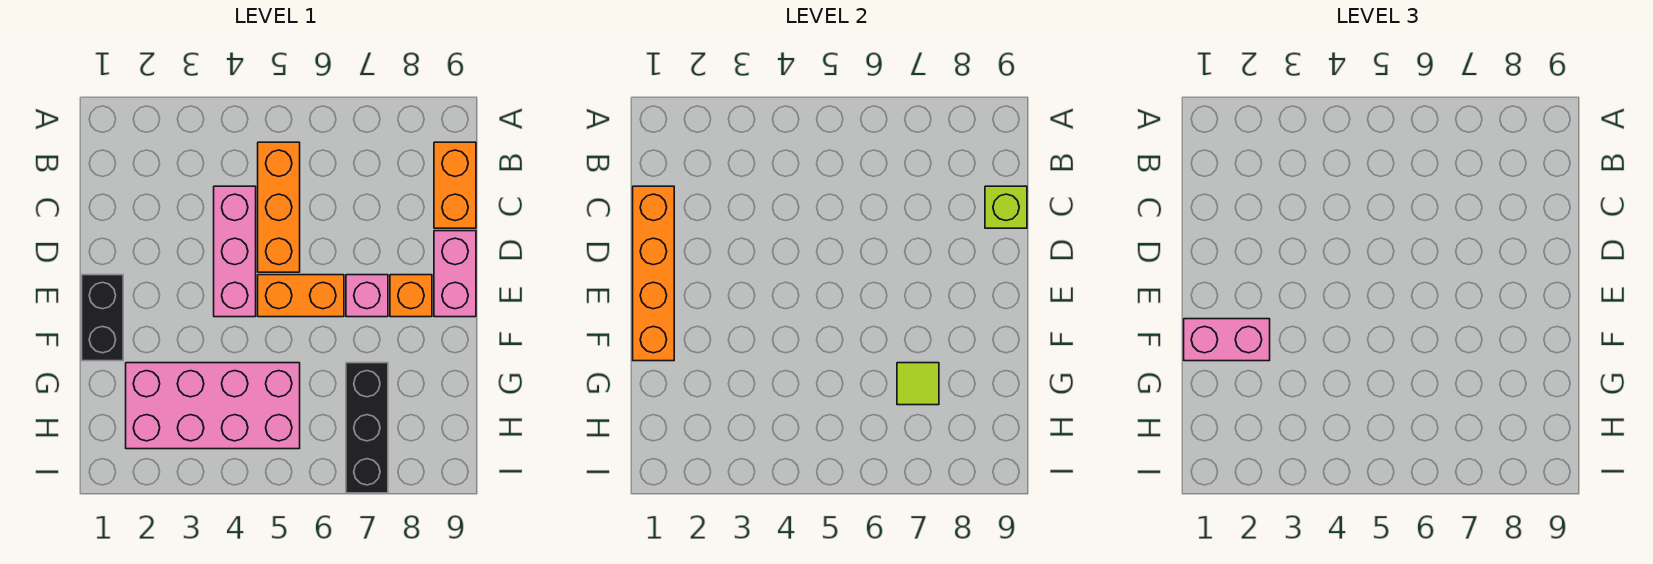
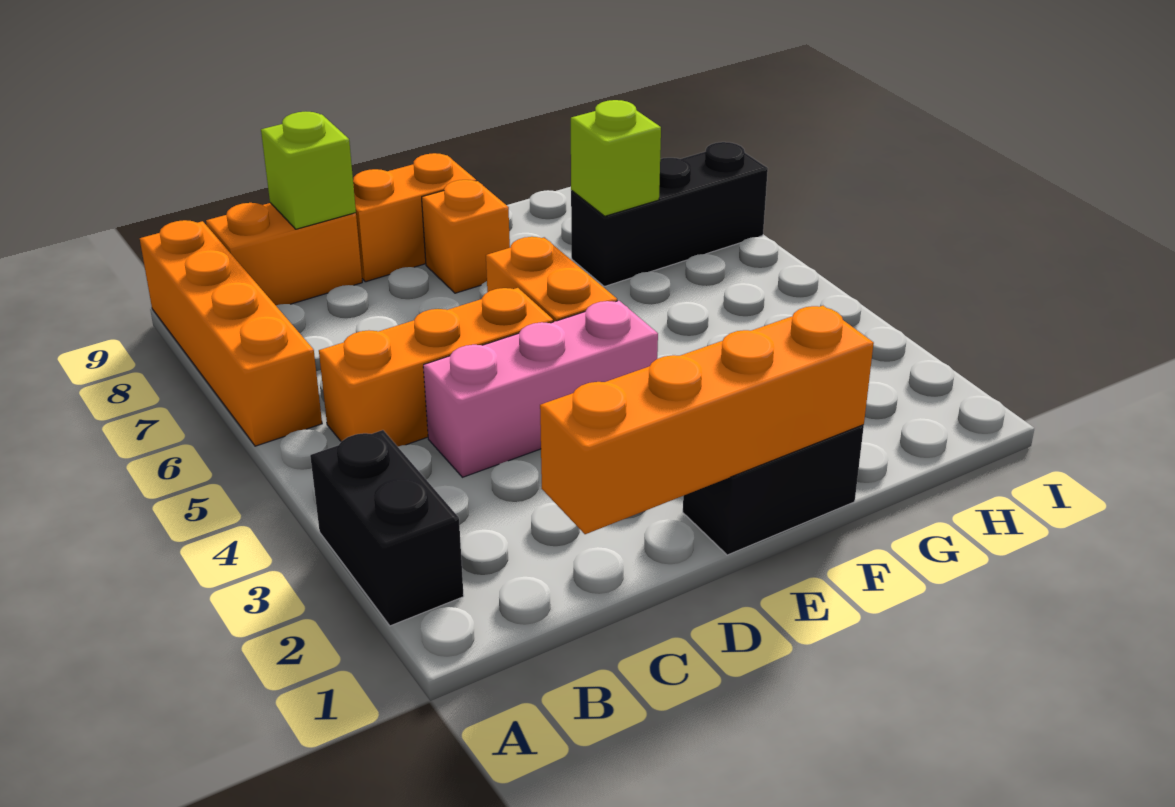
none -> black 1x2 brick [310,430,464,626]
none -> orange 1x4 brick [140,220,322,446]
pink 1x2 brick [434,231,476,317] -> orange 1x2 brick [353,153,476,282]
pink 1x1 brick [346,275,388,317] -> none
pink 1x2 brick [1184,319,1270,361] -> none
pink 2x4 brick [126,363,300,449] -> none
lime 1x1 tile [897,363,939,405] -> lime 1x1 brick [571,100,661,216]

